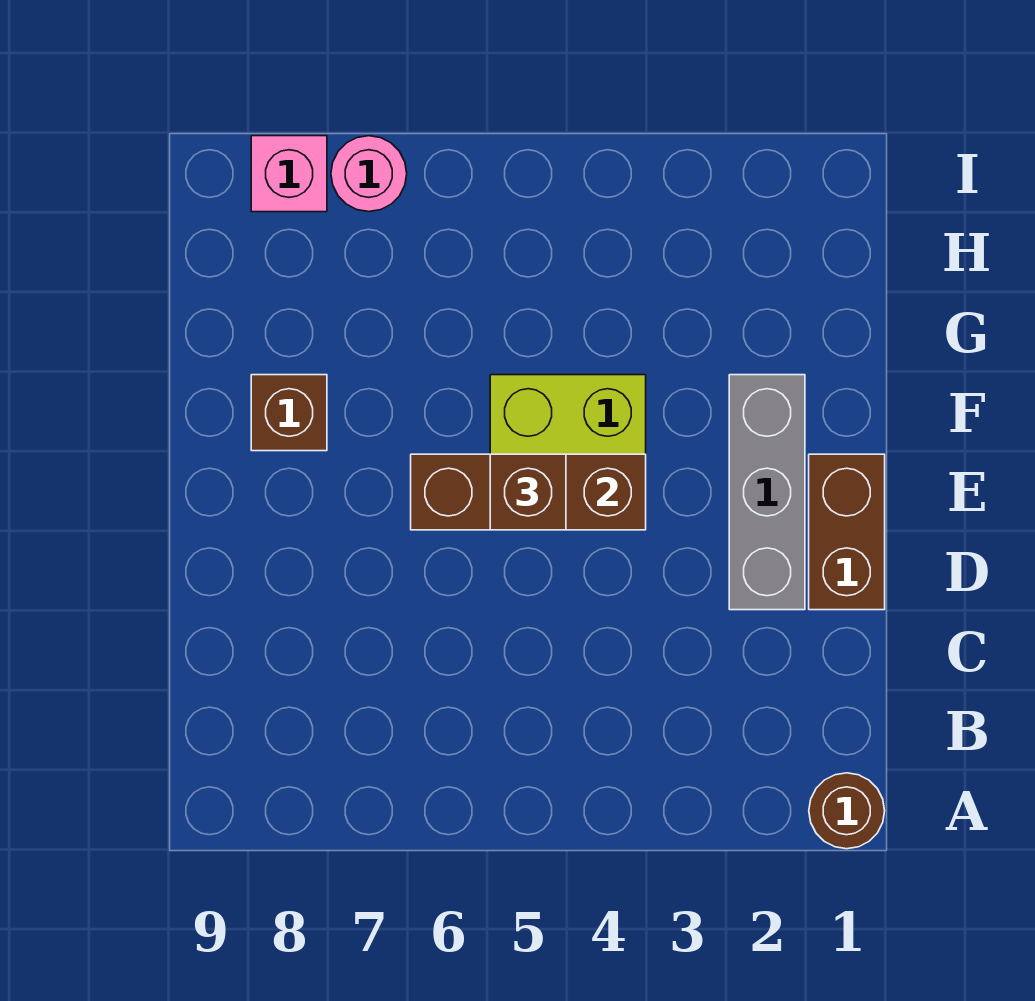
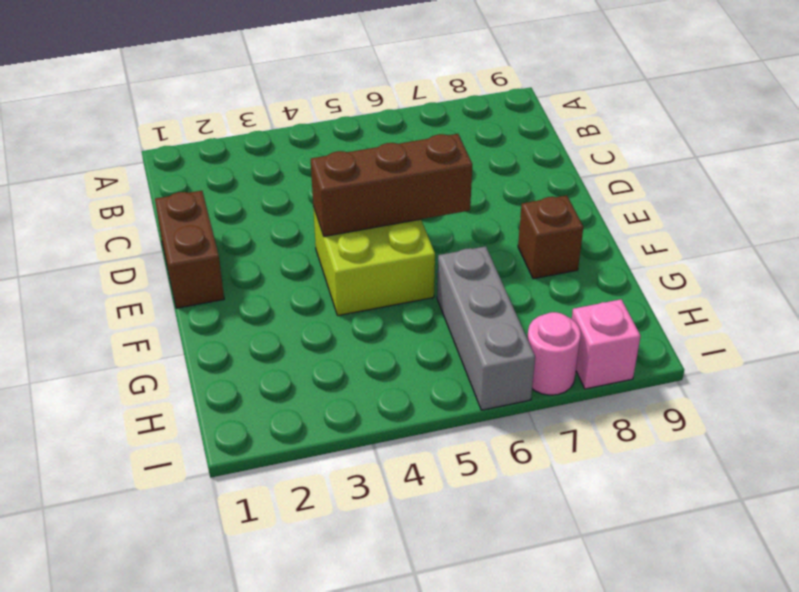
brown 1x1 round brick [809,773,885,849] -> none
grey 1x3 brick [729,375,805,610] -> grey 1x3 brick moved to [437,246,535,410]
brown 1x1 brick [490,454,566,530] -> none

